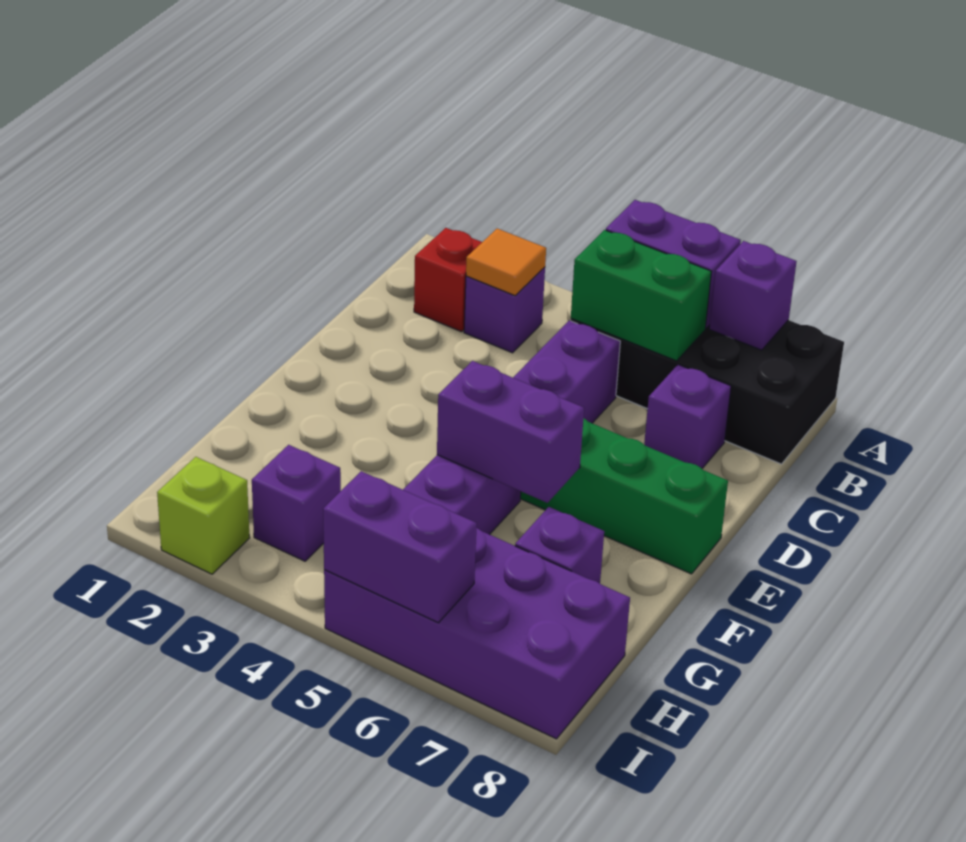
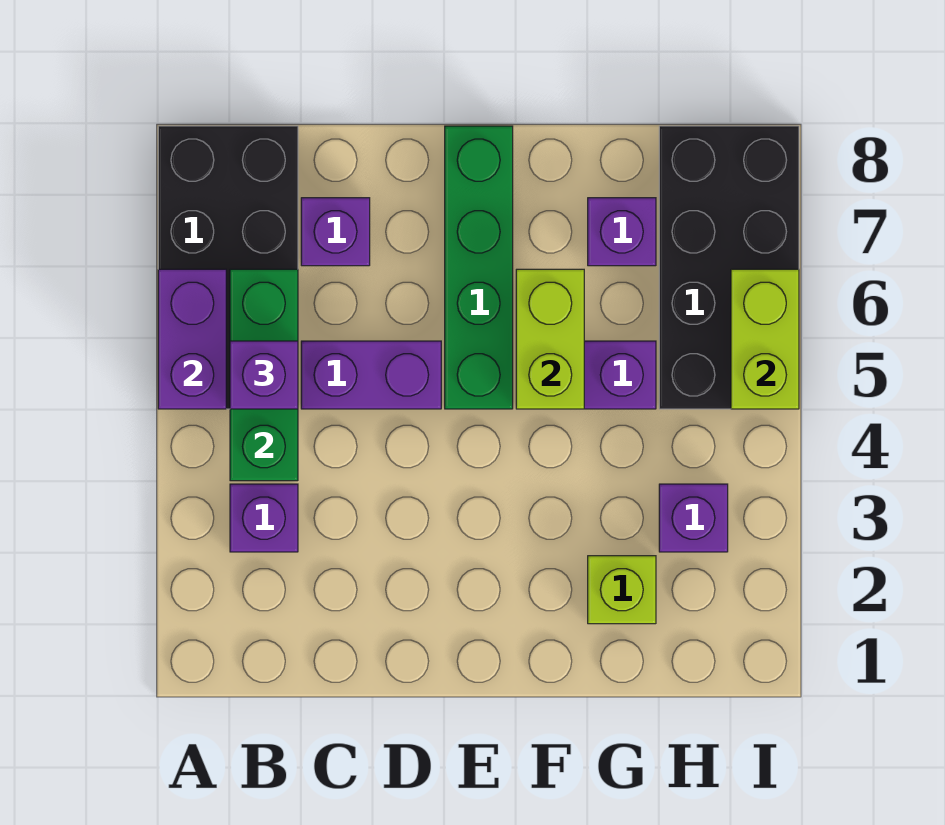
purple 1x1 brick [709,241,797,350] -> purple 1x1 brick moved to [230,341,298,409]
red 1x1 brick [414,228,482,332] -> none
orange 1x1 tile [466,229,546,296] -> none
green 1x2 brick [571,230,711,361] -> green 1x3 brick [230,269,298,481]
purple 1x2 brick [437,361,584,503] -> lime 1x2 brick [516,269,584,409]
purple 2x4 brick [324,528,630,739] -> black 2x4 brick [659,126,799,409]
lime 1x1 brick [157,457,250,574] -> lime 1x1 brick moved to [588,556,656,624]
purple 1x2 brick [323,471,477,623] -> lime 1x2 brick [731,269,799,409]

